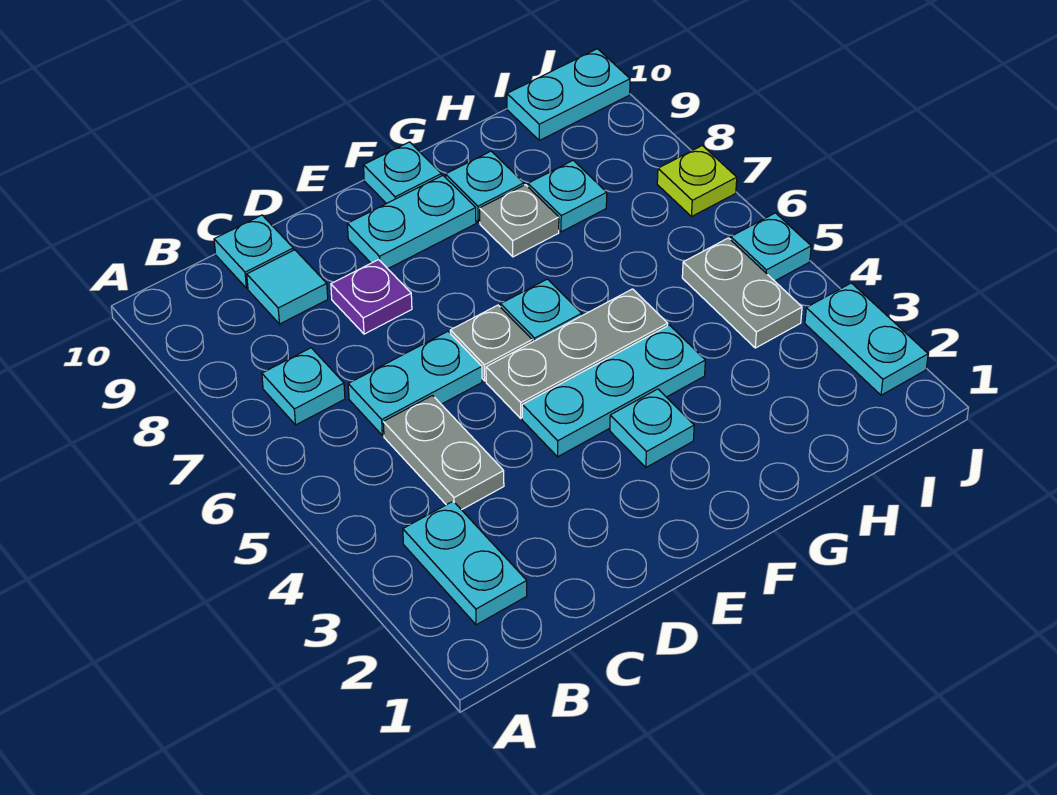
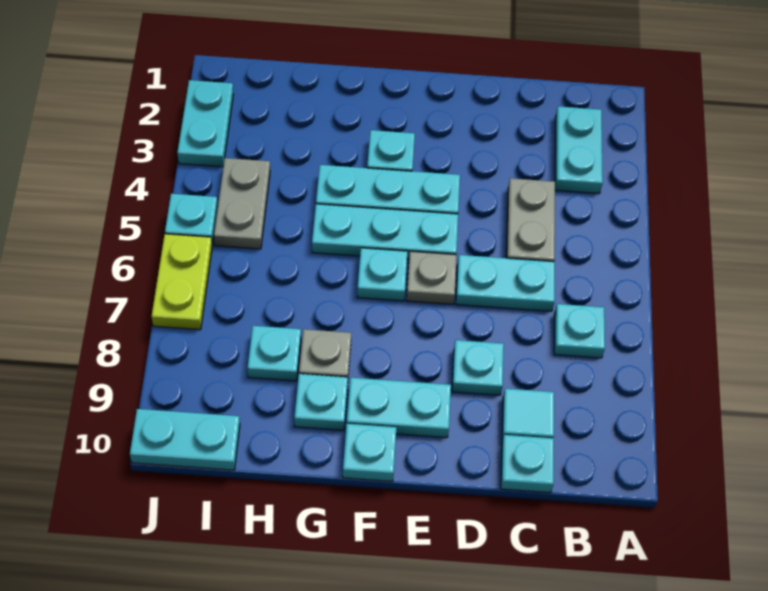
purple 1x1 plate [331,260,412,334] -> cyan 1x1 plate [452,340,504,395]
grey 1x3 plate [486,289,668,418] -> cyan 1x3 plate [312,204,458,260]
lime 1x1 plate [657,146,737,216] -> lime 1x2 plate [152,234,212,330]

